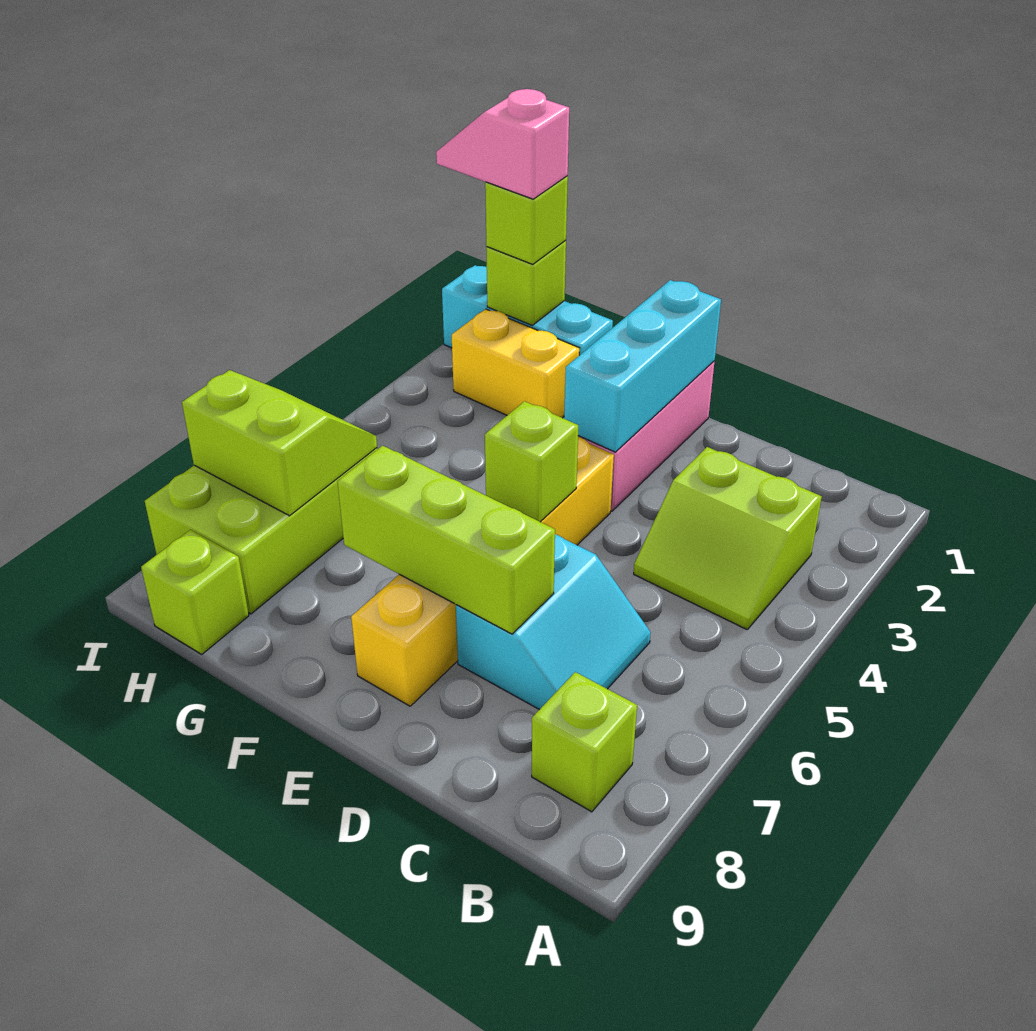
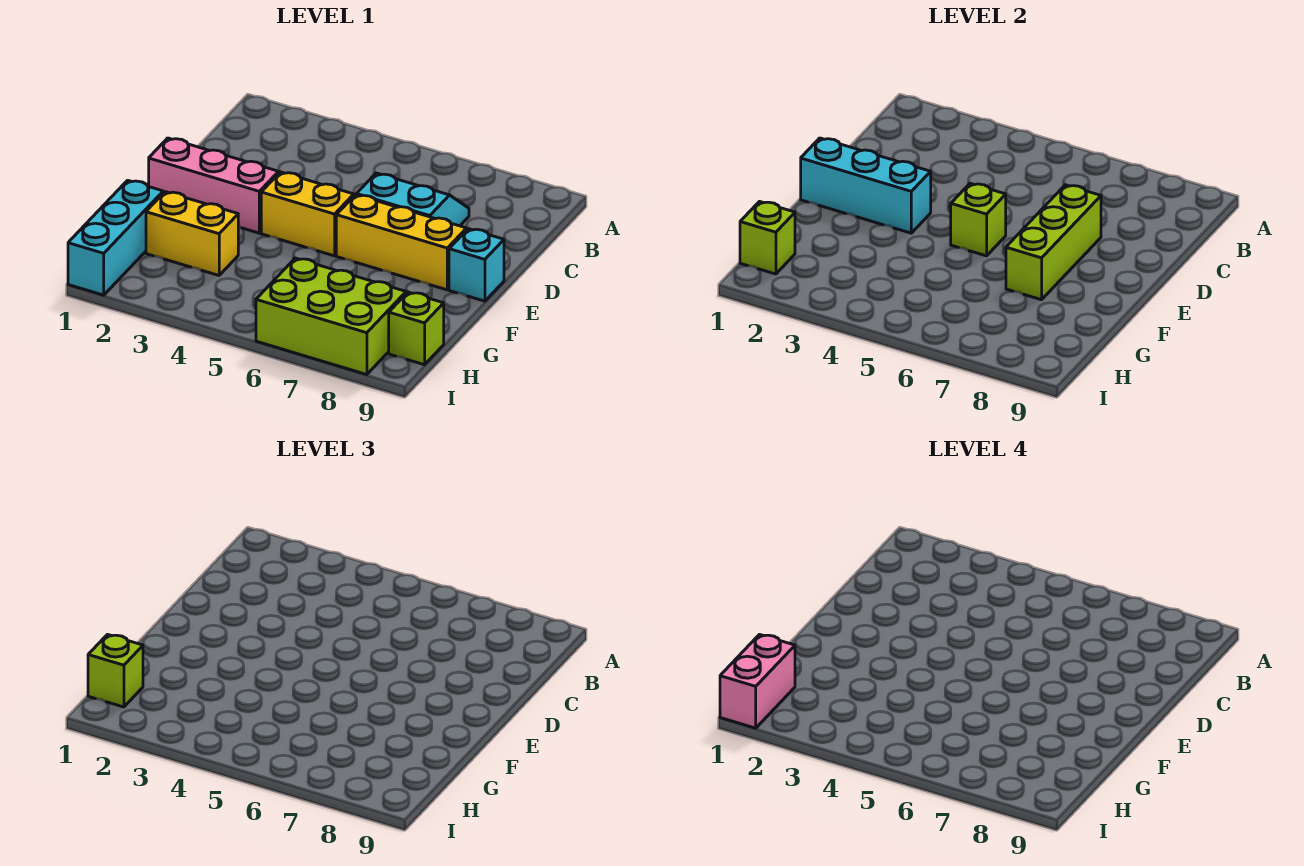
lime 2x2 slope [634,447,822,629] -> none
lime 1x1 brick [532,672,637,812] -> none
none -> cyan 1x1 brick [449,229,504,301]
yellow 1x2 brick [452,309,579,418] -> yellow 1x2 brick turned to [146,192,238,275]
pink 1x2 slope [436,89,569,199] -> pink 1x2 brick [720,635,795,728]
lime 2x2 slope [182,370,377,516] -> none

